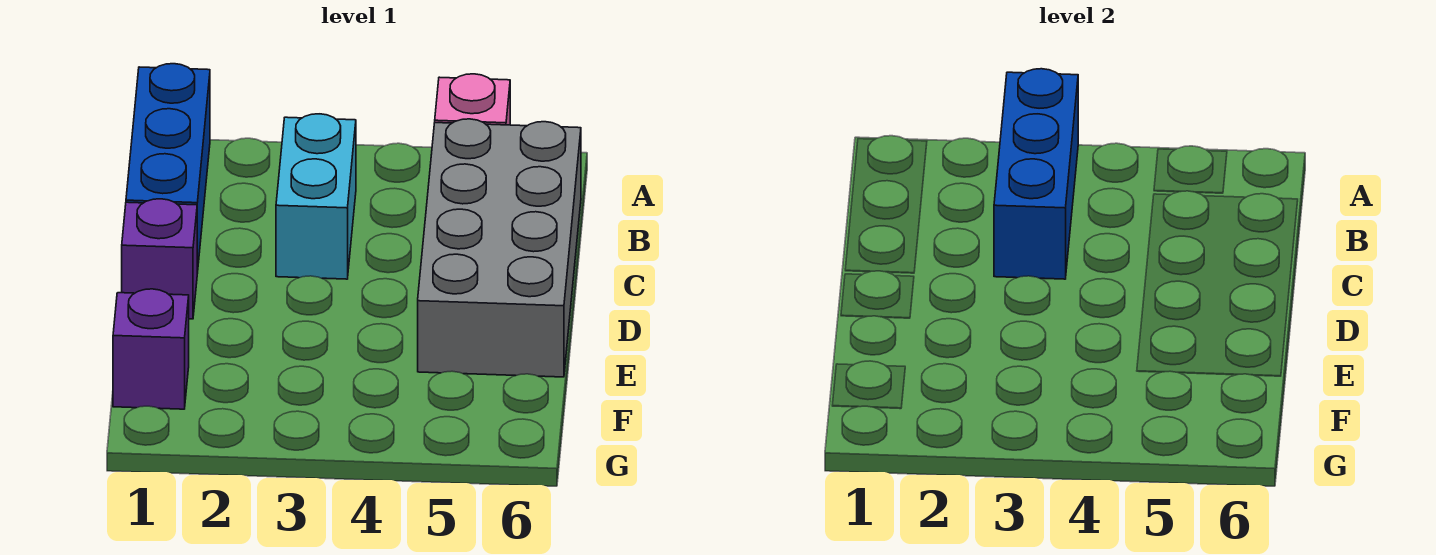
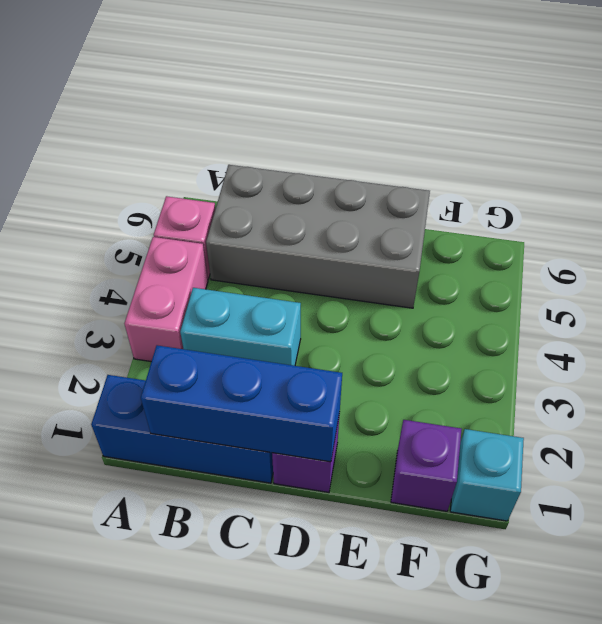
none -> pink 1x2 brick [124,237,208,362]
blue 1x3 brick [994,69,1078,279] -> blue 1x3 brick moved to [141,345,342,462]
none -> cyan 1x1 brick [450,429,524,521]

